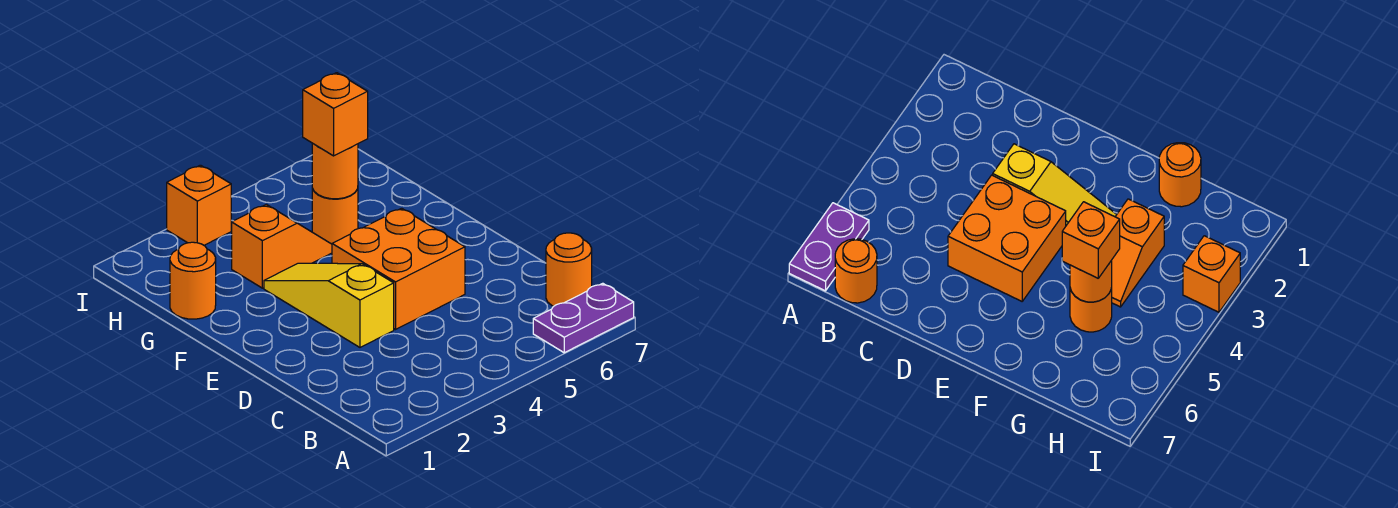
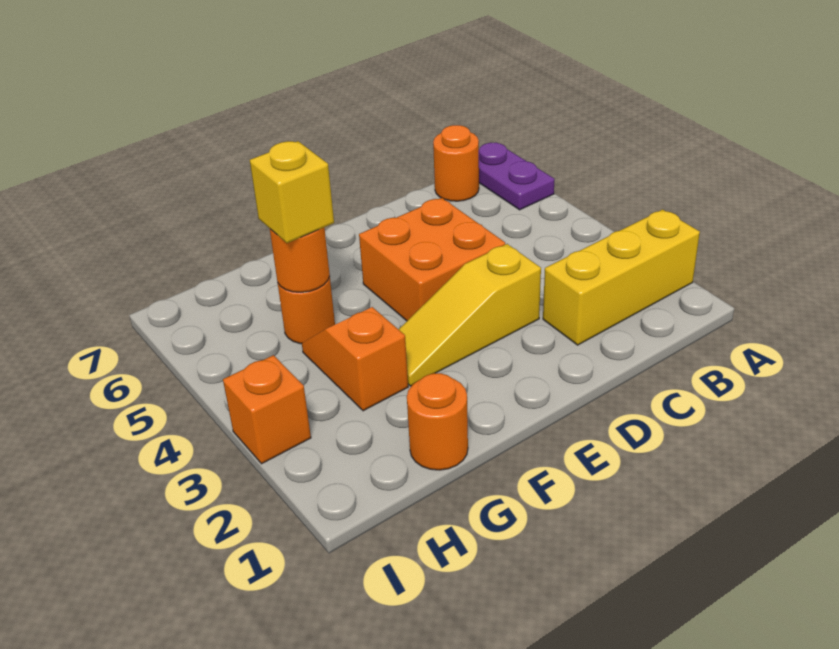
none -> yellow 1x3 brick [543,209,700,345]
orange 1x1 brick [303,73,368,156] -> yellow 1x1 brick [250,141,334,243]

